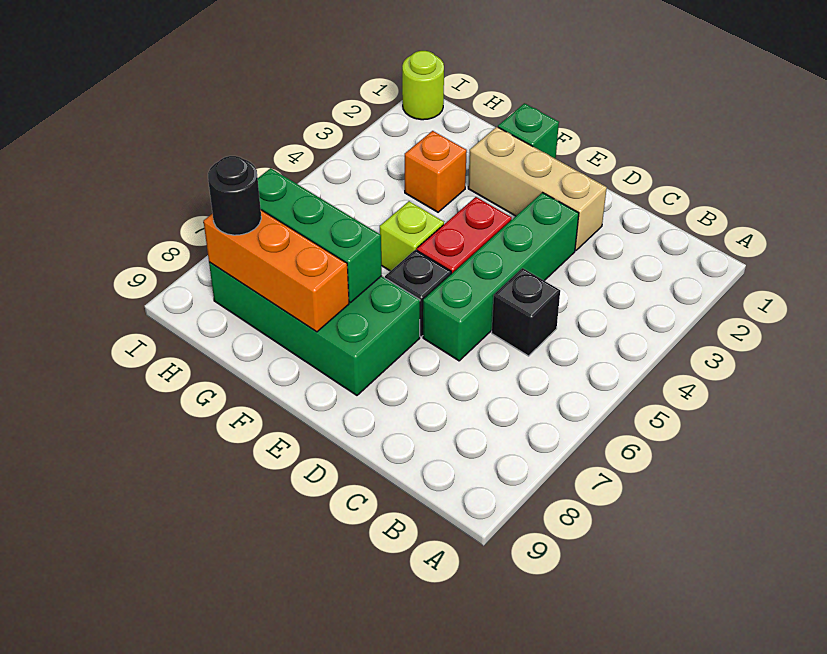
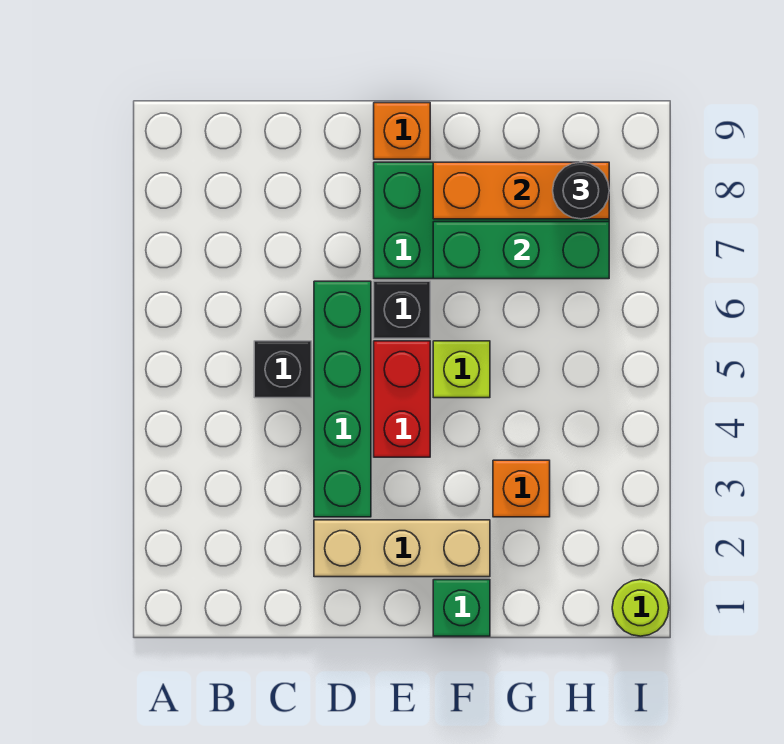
none -> orange 1x1 brick [374,103,430,159]

